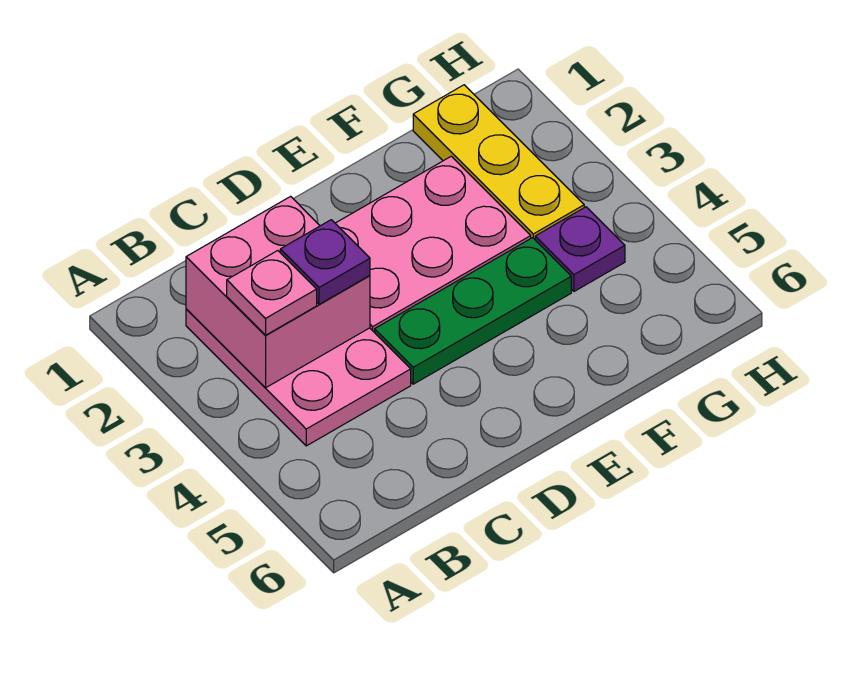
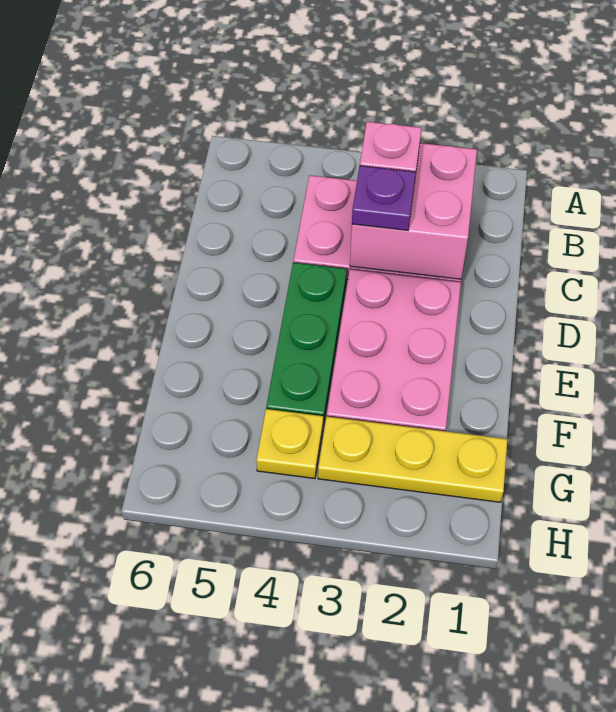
purple 1x1 plate [535,207,625,291] -> yellow 1x1 plate [256,409,323,479]

